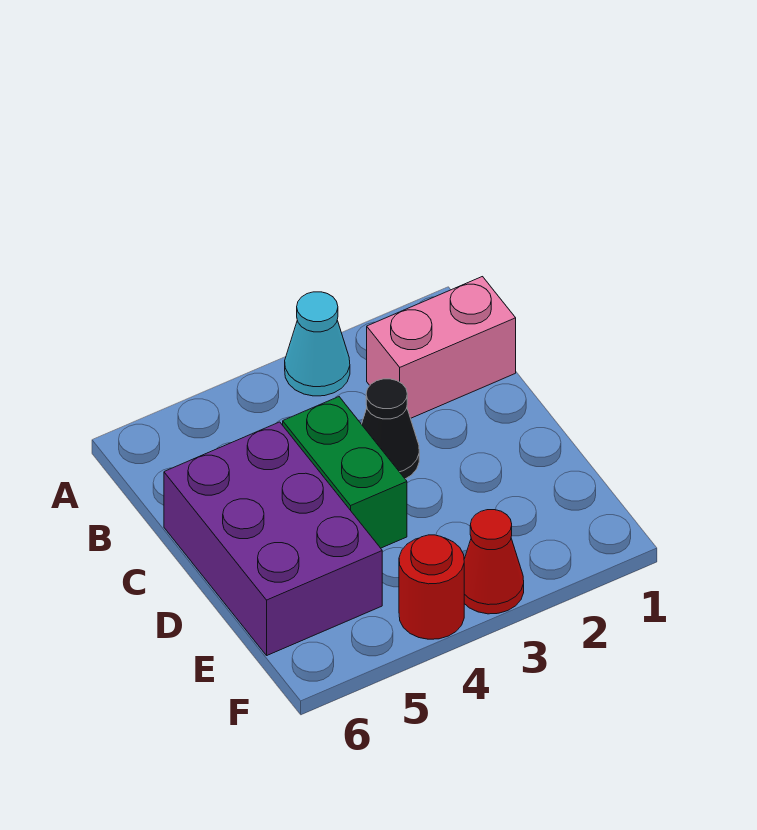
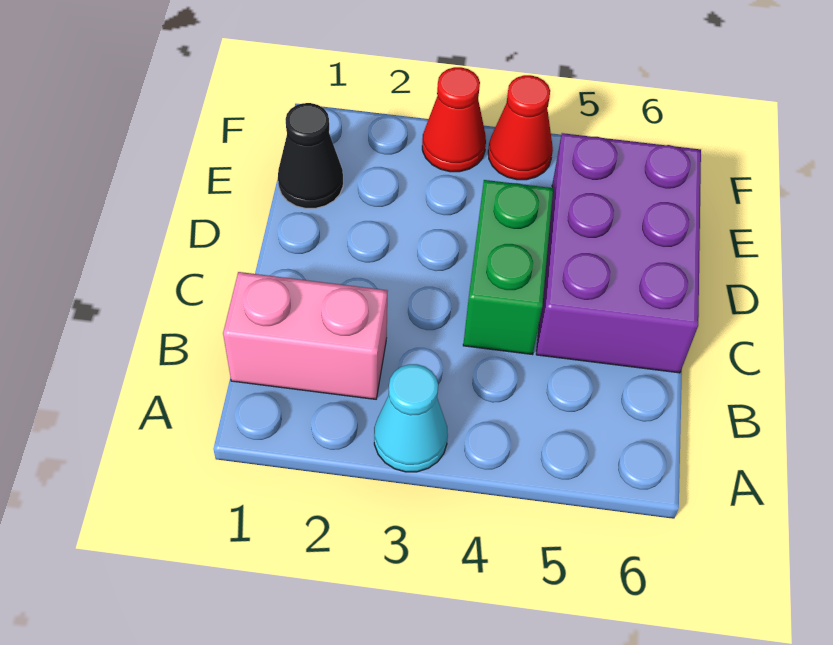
black 1x1 cone [362,379,419,479] -> black 1x1 cone moved to [278,103,343,208]
red 1x1 round brick [399,535,464,639] -> red 1x1 cone [488,75,553,180]

